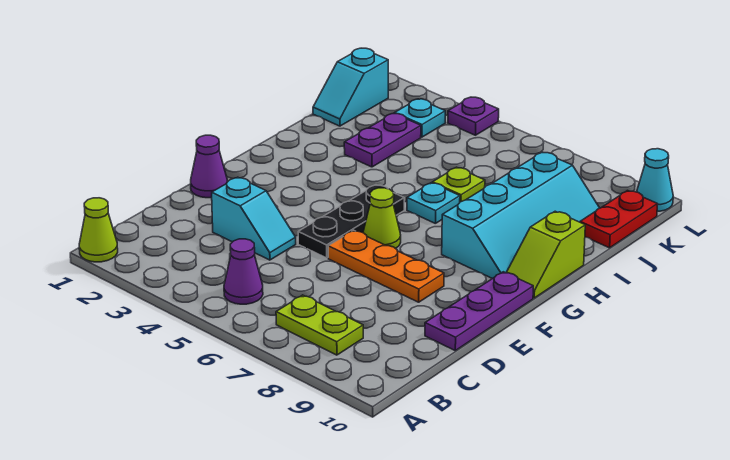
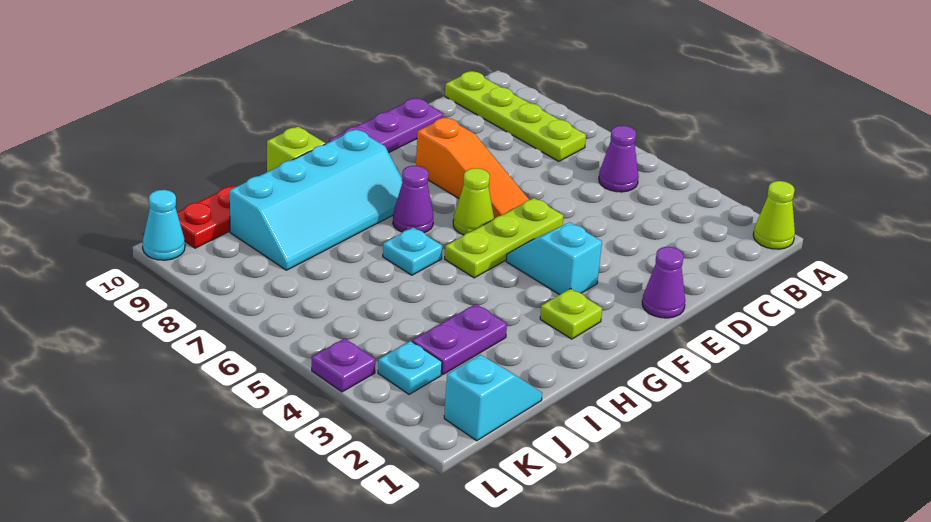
lime 1x2 plate [276,295,363,355] -> lime 1x4 plate [445,71,586,161]
cyan 1x2 slope [212,177,296,260] -> cyan 1x2 slope moved to [506,222,602,295]
black 1x3 plate [298,185,404,258] -> lime 1x3 plate [445,198,564,278]
orange 1x3 plate [328,230,444,302] -> orange 1x3 slope [416,117,529,219]
none -> purple 1x1 cone [393,166,433,233]
cyan 2x4 slope [442,152,599,279] -> cyan 2x4 slope turned to [230,129,402,270]
lime 1x1 plate [432,167,485,202] -> lime 1x1 plate moved to [540,288,602,339]

